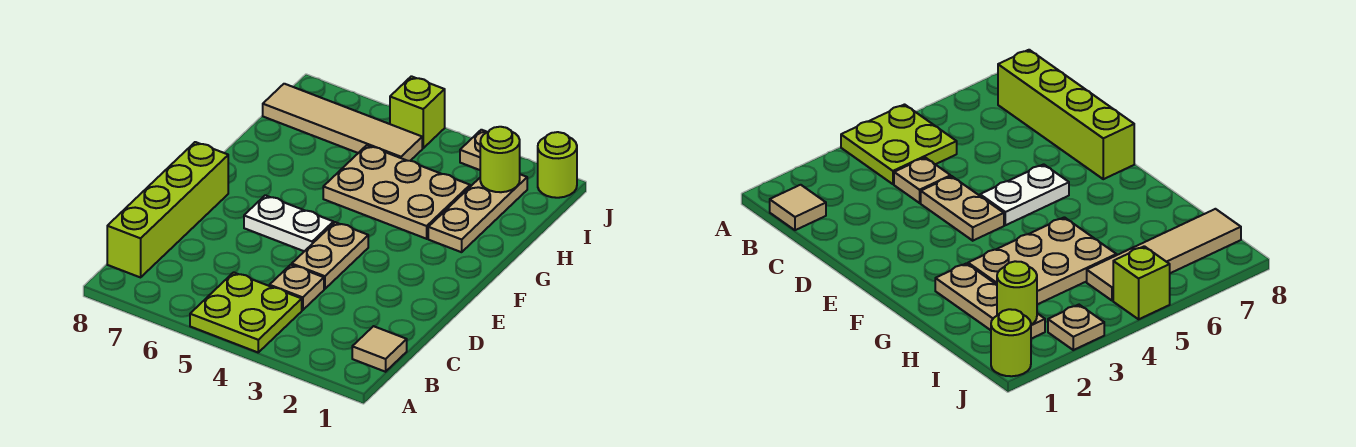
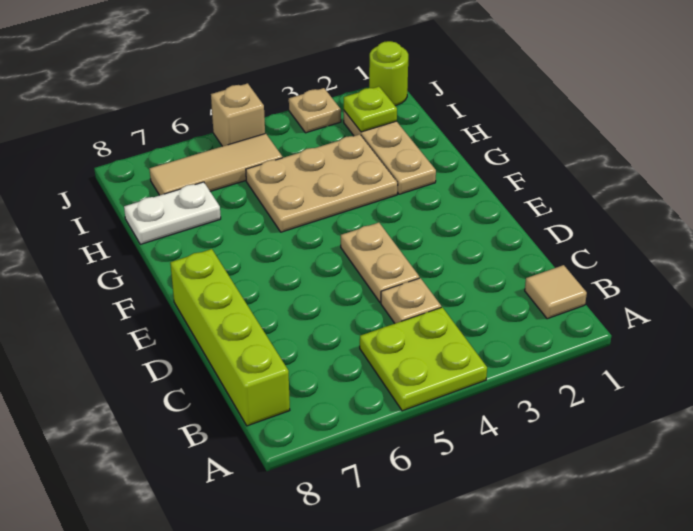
white 1x2 plate [244,195,333,251] -> white 1x2 plate moved to [124,182,221,244]
lime 1x1 round brick [480,127,520,192] -> lime 1x1 plate [344,87,397,132]
tan 1x4 tile [263,84,422,161] -> tan 1x3 tile [150,134,282,195]
lime 1x1 brick [390,76,445,148] -> tan 1x1 brick [211,83,265,146]

